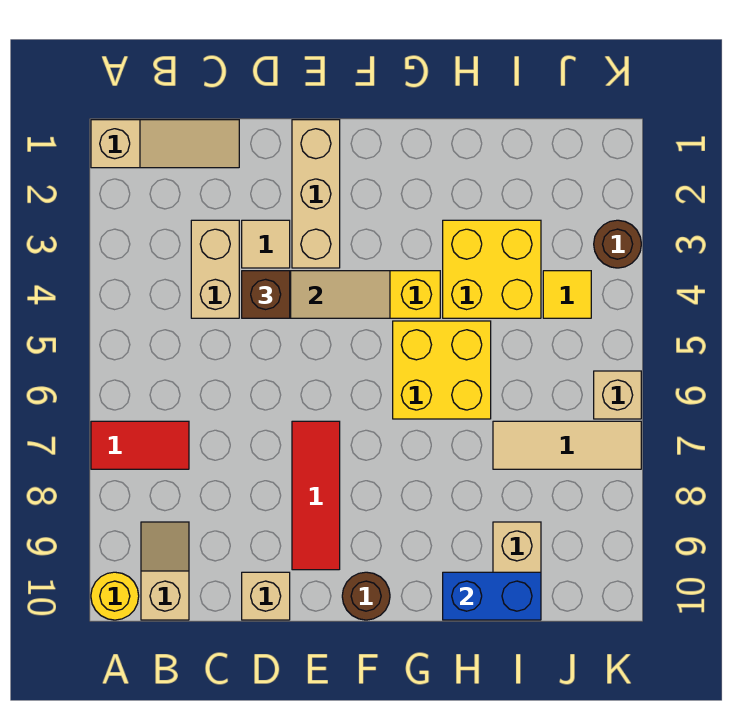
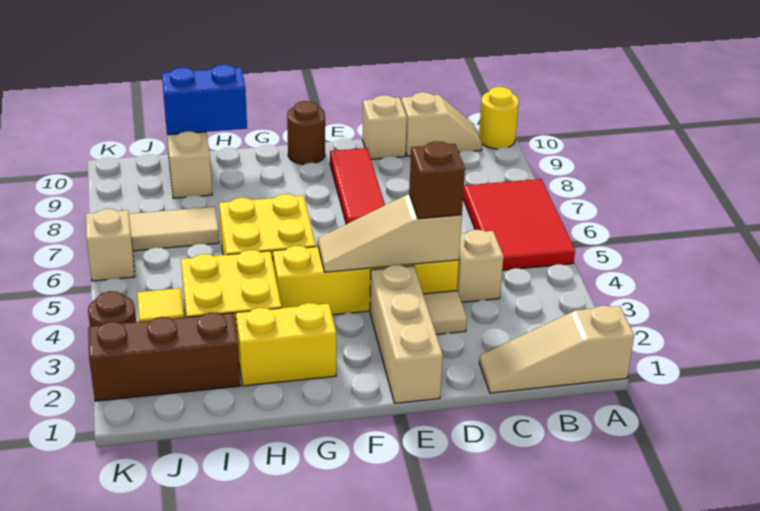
red 1x2 tile [91,421,189,469] -> red 2x3 tile [463,179,575,270]
tan 1x2 slope [141,522,189,620] -> tan 1x2 slope turned to [401,92,482,156]
tan 1x2 brick [191,220,239,318] -> tan 1x1 brick [457,230,504,302]
none -> yellow 1x2 brick [236,303,336,386]
none -> brown 1x3 brick [88,312,240,401]

